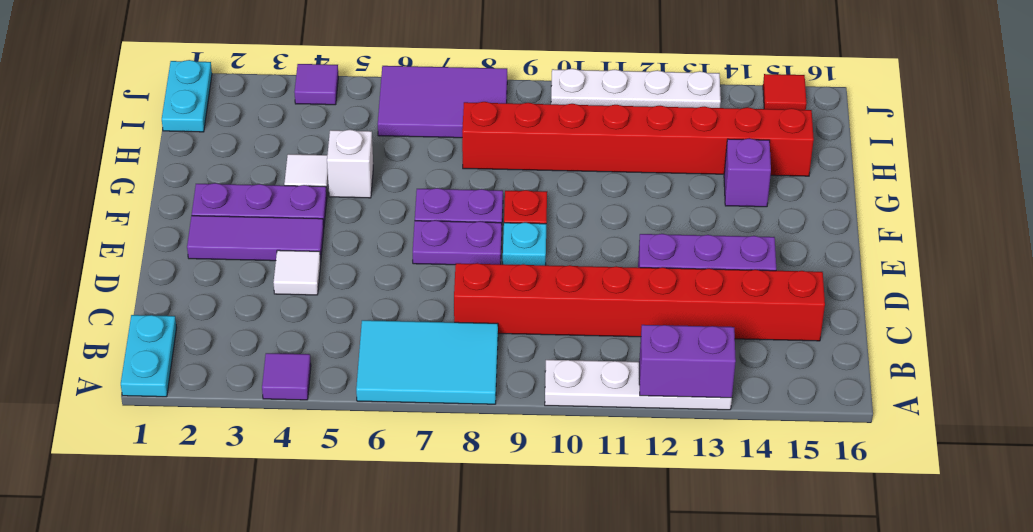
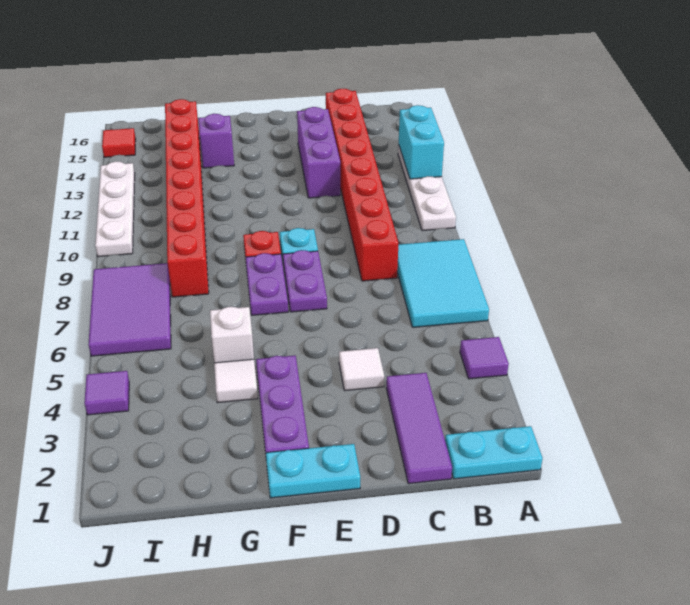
purple 1x2 brick [639,325,736,398] -> cyan 1x2 brick [399,105,444,179]
purple 1x3 tile [187,216,324,261] -> purple 1x3 tile moved to [386,373,452,484]
cyan 1x2 plate [162,60,212,132] -> cyan 1x2 plate moved to [266,444,360,498]

